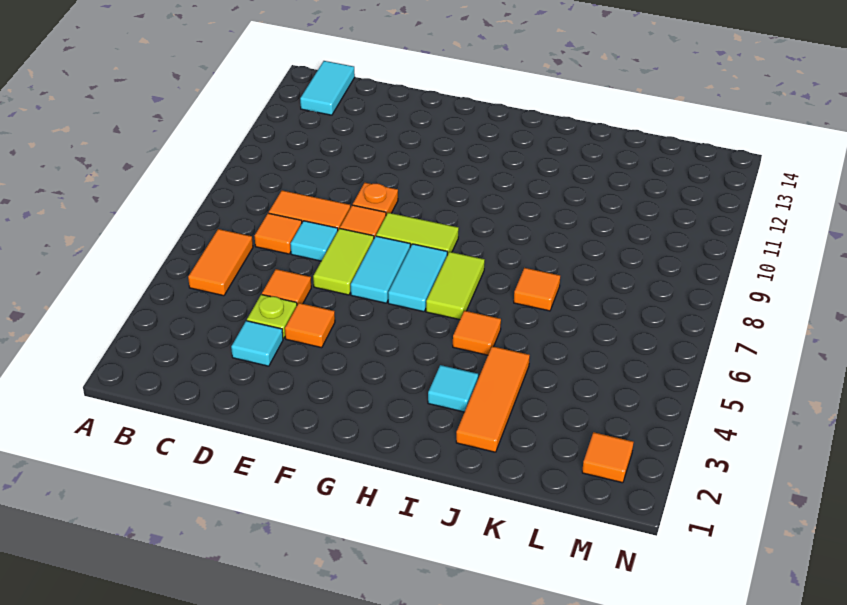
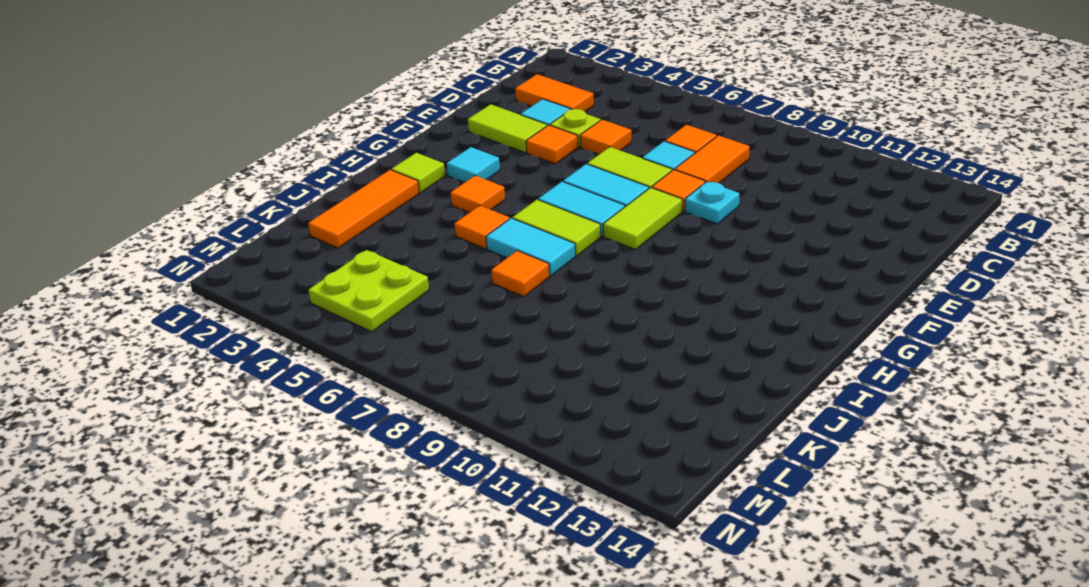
orange 1x2 tile [188,229,253,296] -> orange 1x2 tile moved to [515,74,594,111]
cyan 1x2 tile [300,61,355,115] -> cyan 1x2 tile moved to [486,218,576,276]
none -> lime 1x2 tile [468,104,547,153]
orange 1x1 plate [353,183,398,215] -> cyan 1x1 plate [685,182,739,224]
none -> lime 1x1 tile [391,153,445,193]
cyan 1x1 tile [428,365,478,412] -> cyan 1x1 tile moved to [447,147,500,182]
orange 1x3 tile [456,346,530,452] -> orange 1x3 tile turned to [308,170,419,248]
none -> lime 2x2 plate [309,250,429,332]
orange 1x1 tile [582,432,634,483] -> orange 1x1 tile moved to [450,176,505,213]

